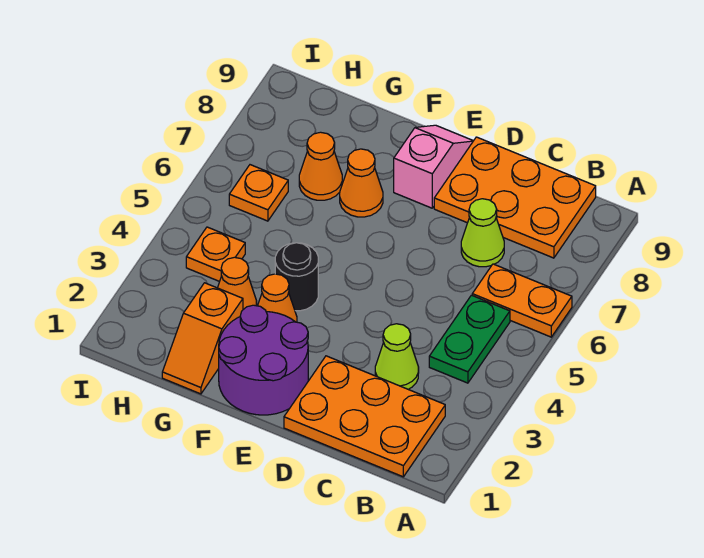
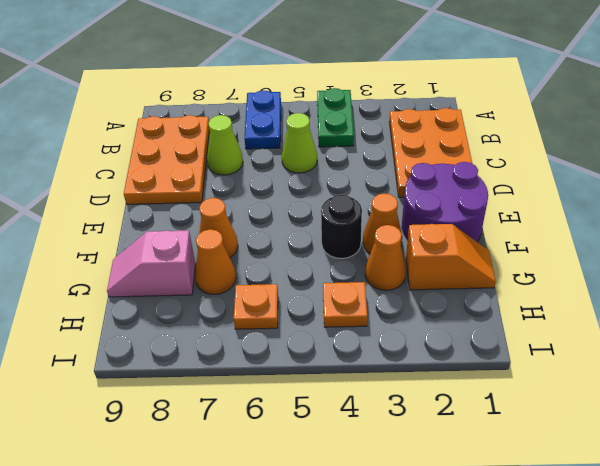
orange 1x2 plate [472,264,572,337] -> blue 1x2 plate [244,90,281,149]
green 1x2 plate [429,295,510,383] -> green 1x2 plate turned to [317,88,354,147]
lime 1x1 cone [375,324,419,389] -> lime 1x1 cone moved to [282,113,317,173]
pink 1x2 slope [394,125,473,208] -> pink 1x2 slope moved to [107,230,196,297]

